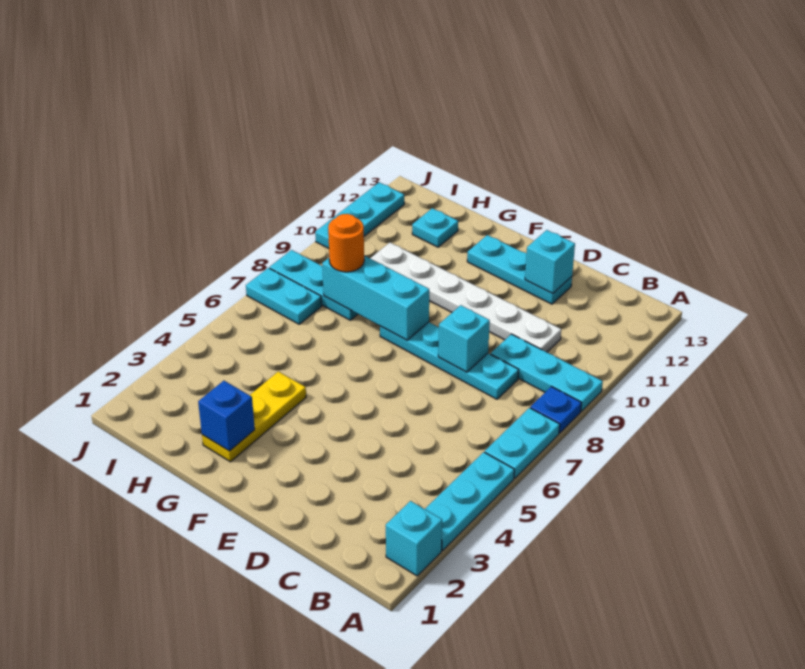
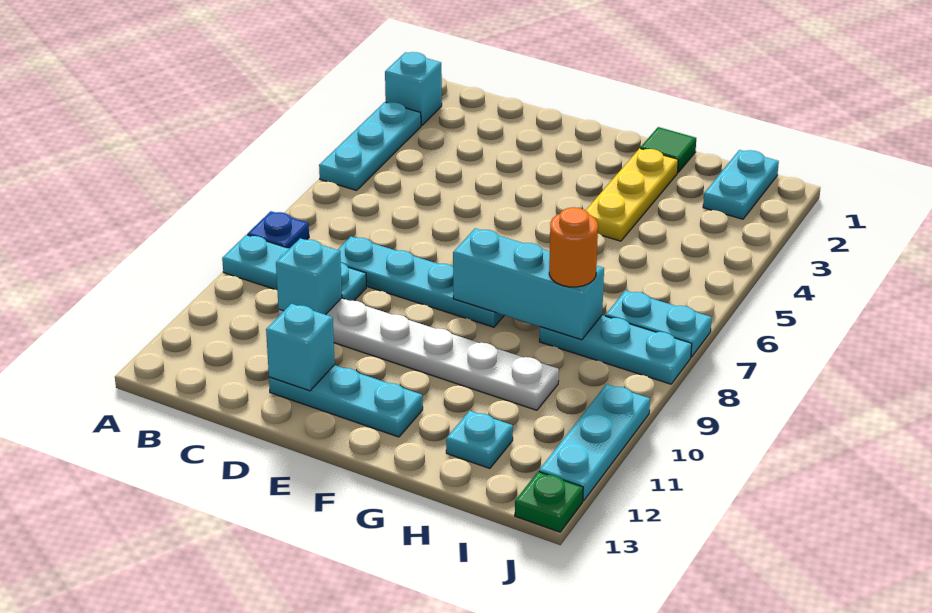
cyan 1x2 plate [485,408,560,478] -> cyan 1x2 plate moved to [703,150,779,219]
cyan 1x1 brick [438,305,490,372] -> cyan 1x1 brick moved to [276,238,342,315]
none -> green 1x1 tile [640,127,696,173]
blue 1x1 brick [198,381,255,451] -> none
none -> green 1x1 plate [515,472,583,532]

